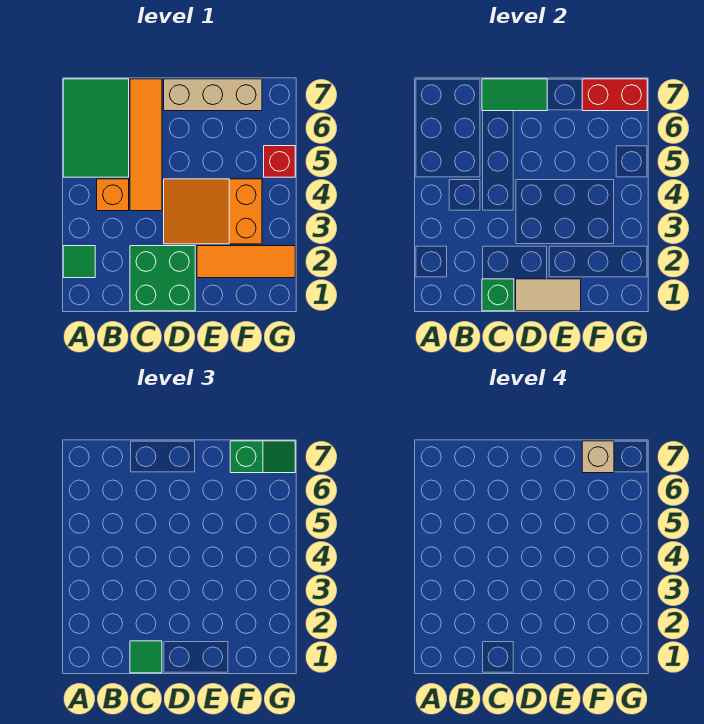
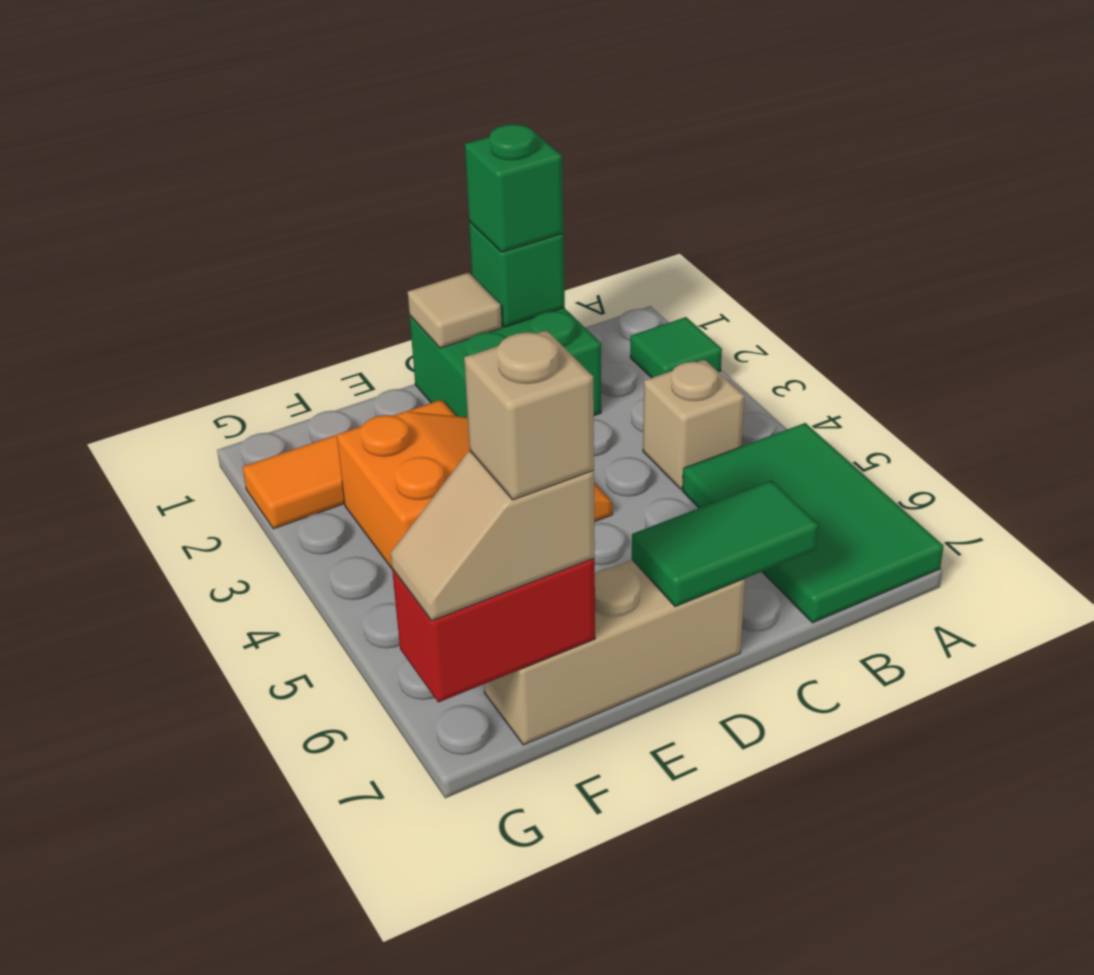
orange 1x1 brick [97,179,129,211] -> tan 1x1 brick [643,360,744,489]
green 1x1 tile [130,641,162,673] -> green 1x1 brick [465,124,563,252]
orange 1x4 tile [130,79,162,211] -> none
tan 1x2 tile [516,279,581,311] -> tan 1x1 tile [408,272,502,348]
green 1x2 slope [230,441,295,473] -> tan 1x2 slope [391,451,595,621]
red 1x1 brick [264,146,295,177] -> none

